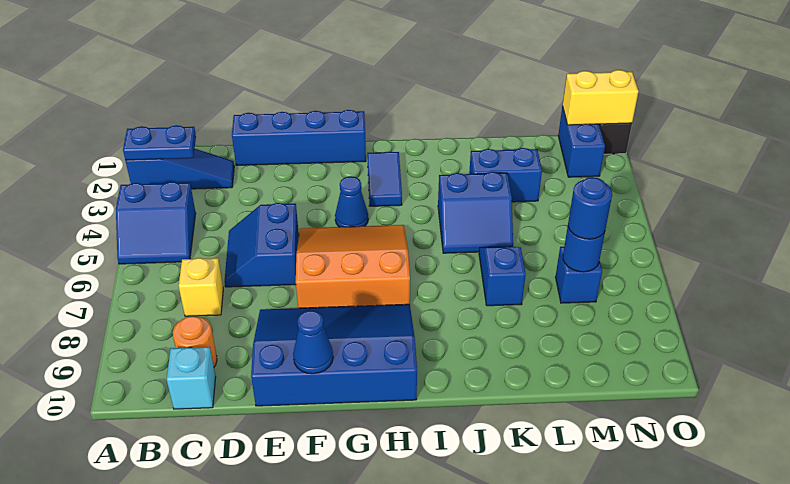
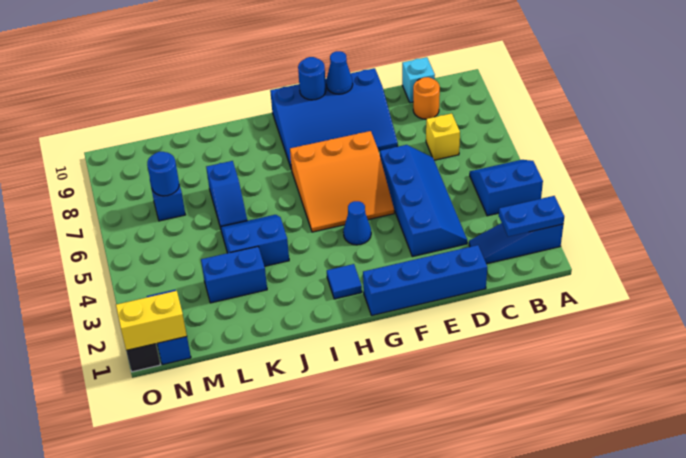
blue 2x2 slope [224,203,299,287] -> blue 2x4 slope [380,145,467,257]
blue 1x2 tile [367,152,402,206] -> blue 1x1 tile [327,264,362,299]
blue 1x1 round brick [568,177,612,239] -> blue 1x1 round brick moved to [298,57,326,100]

